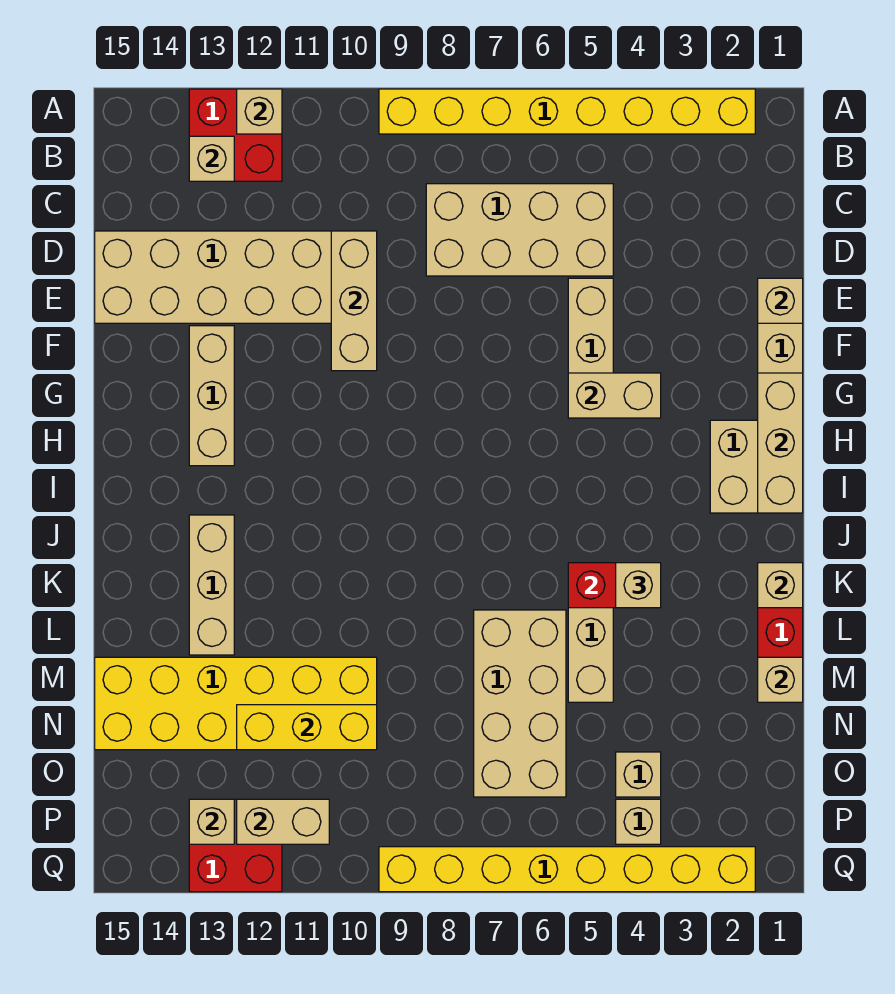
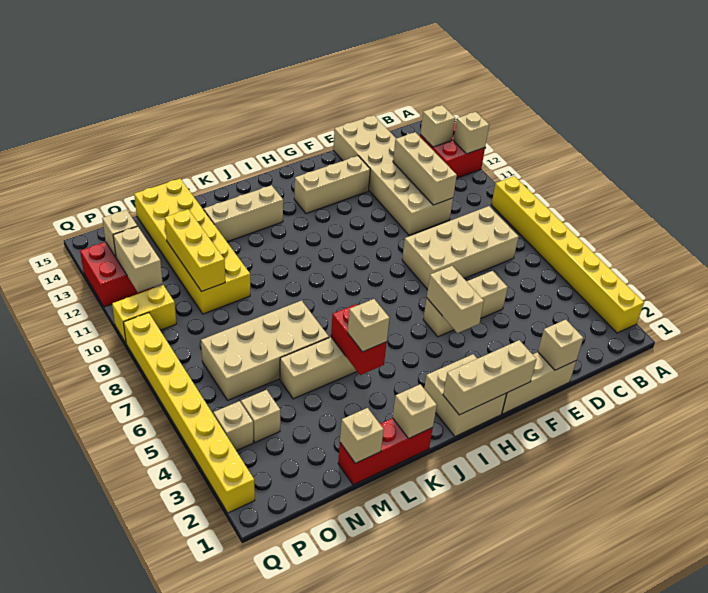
tan 2x4 brick [426,184,613,276] -> tan 2x4 brick turned to [402,206,519,290]
tan 1x3 brick [331,231,377,371] -> tan 1x3 brick turned to [393,132,457,205]
none -> yellow 1x2 brick [112,285,176,343]

